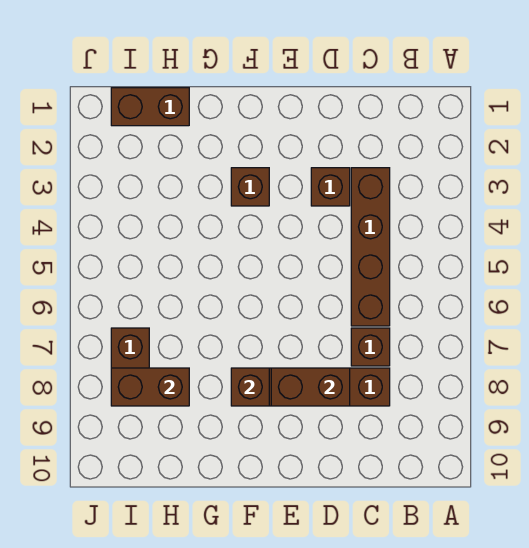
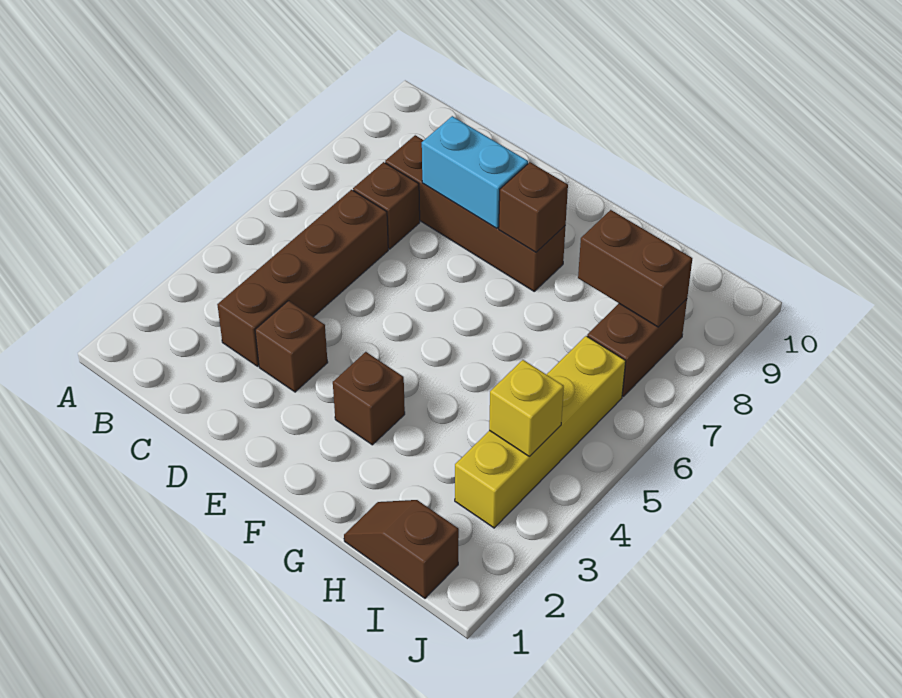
brown 1x2 brick [271,368,350,406] -> cyan 1x2 brick [422,116,528,228]
brown 1x2 brick [111,88,189,126] -> brown 1x2 slope [344,500,459,598]
none -> yellow 1x4 brick [455,336,626,528]
none -> yellow 1x1 brick [489,360,564,457]

